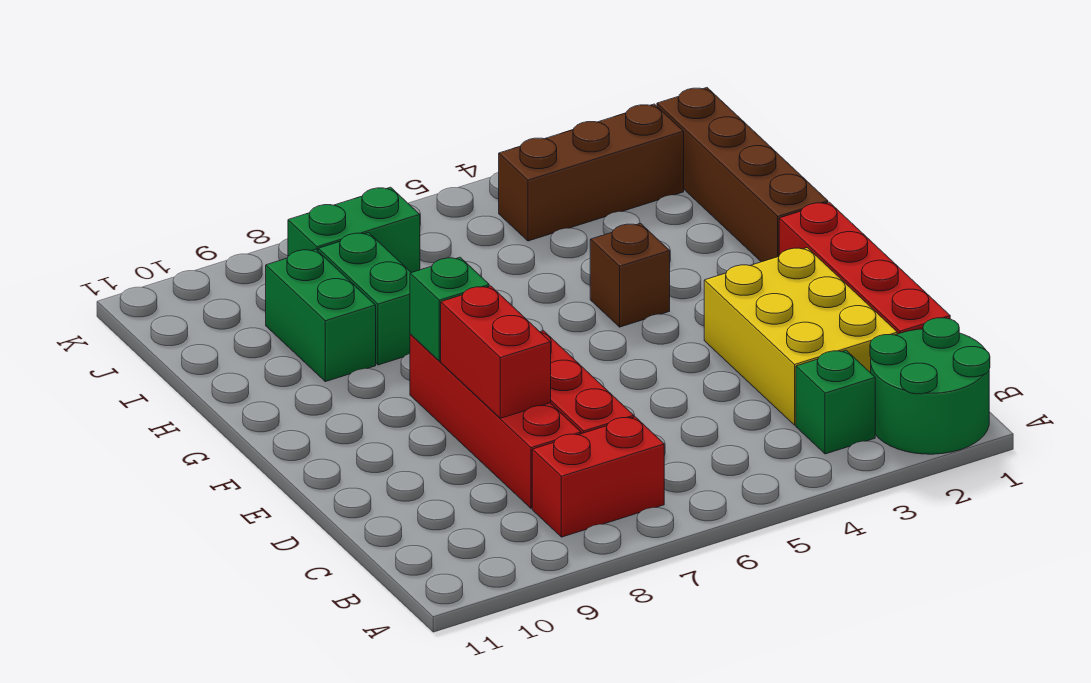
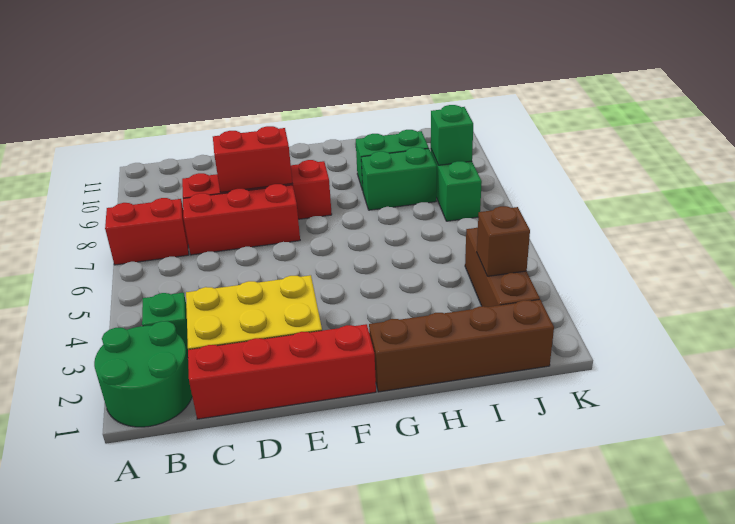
red 1x2 brick [532,417,664,537] -> red 1x2 brick turned to [105,198,189,265]
green 1x1 brick [410,257,489,361] -> green 1x1 brick moved to [431,105,473,165]
brown 1x1 brick [590,224,670,327] -> brown 1x1 brick moved to [477,206,530,276]

